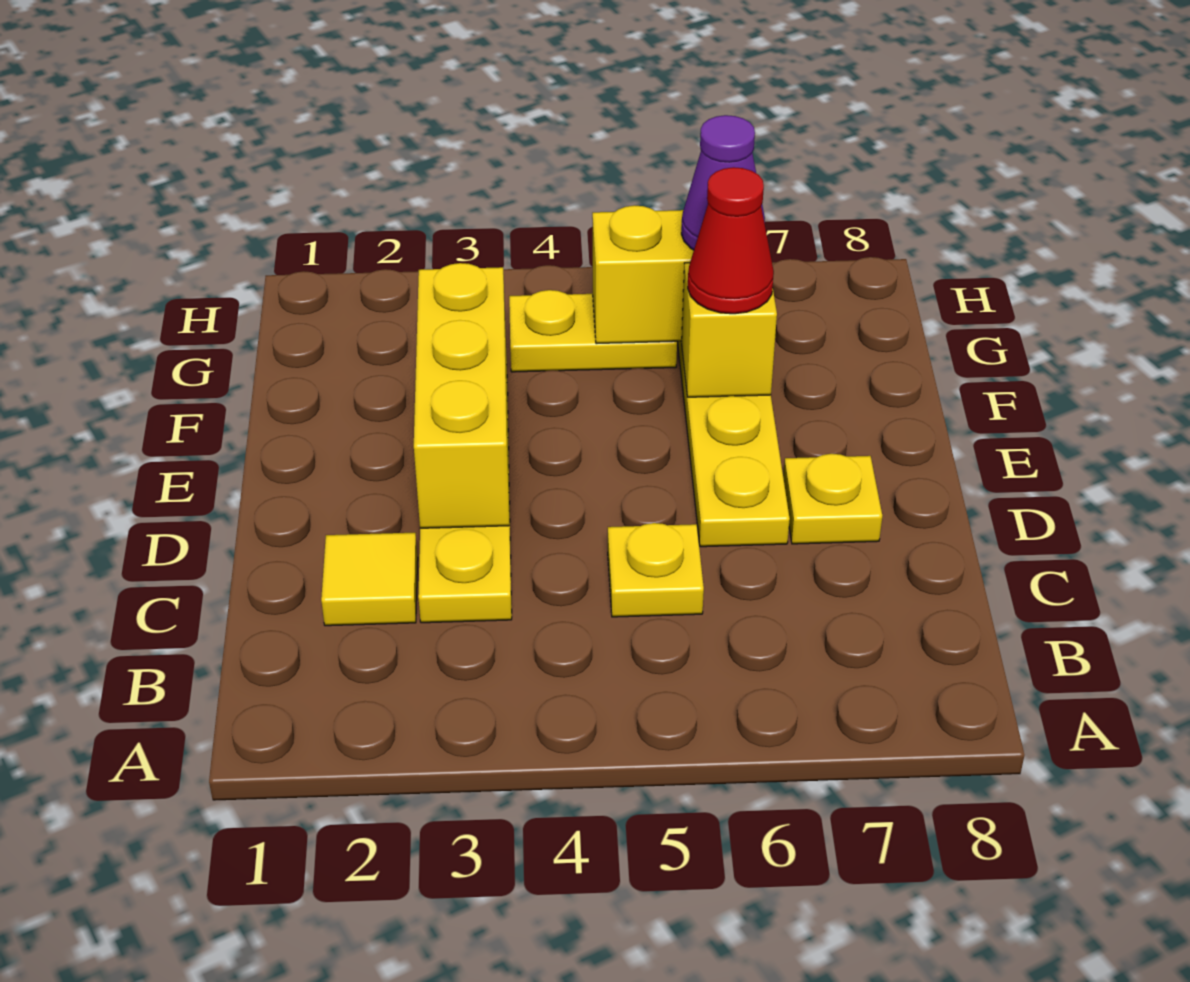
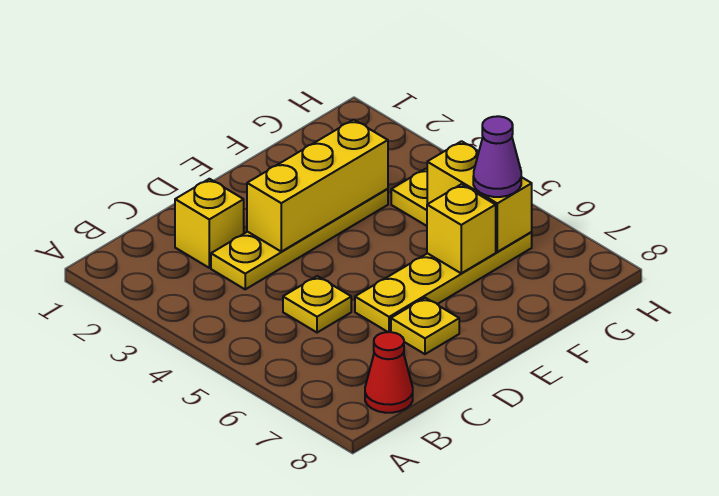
yellow 1x1 tile [321,533,418,626] -> yellow 1x1 brick [175,179,244,268]
red 1x1 cone [688,167,774,314] -> red 1x1 cone moved to [365,332,413,413]

